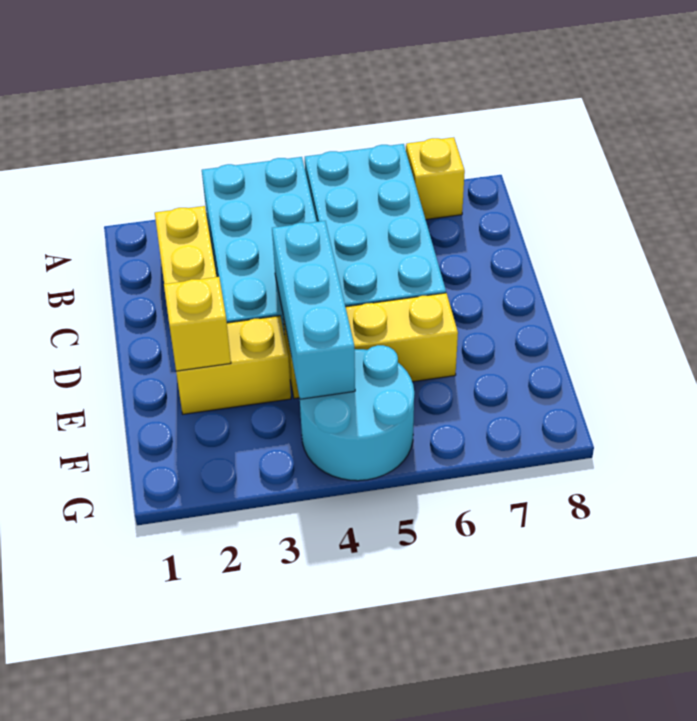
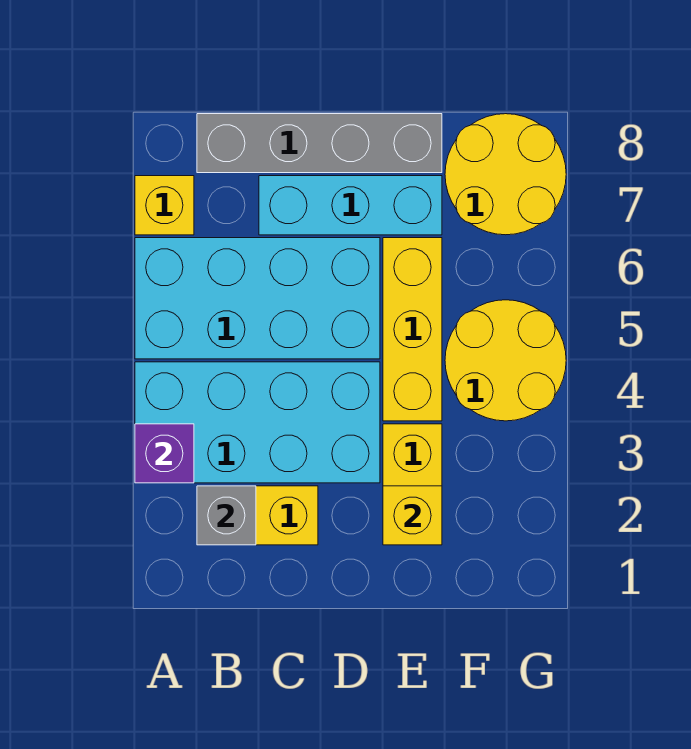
none -> purple 1x1 brick [135,424,194,483]
none -> grey 1x1 brick [197,486,256,545]
none -> grey 1x4 brick [197,114,442,173]
cyan 1x3 brick [272,221,355,399] -> cyan 1x3 brick moved to [259,176,442,235]
cyan 2x2 round brick [300,345,414,481] -> yellow 2x2 round brick [445,300,566,421]
none -> yellow 2x2 round brick [445,114,566,235]

